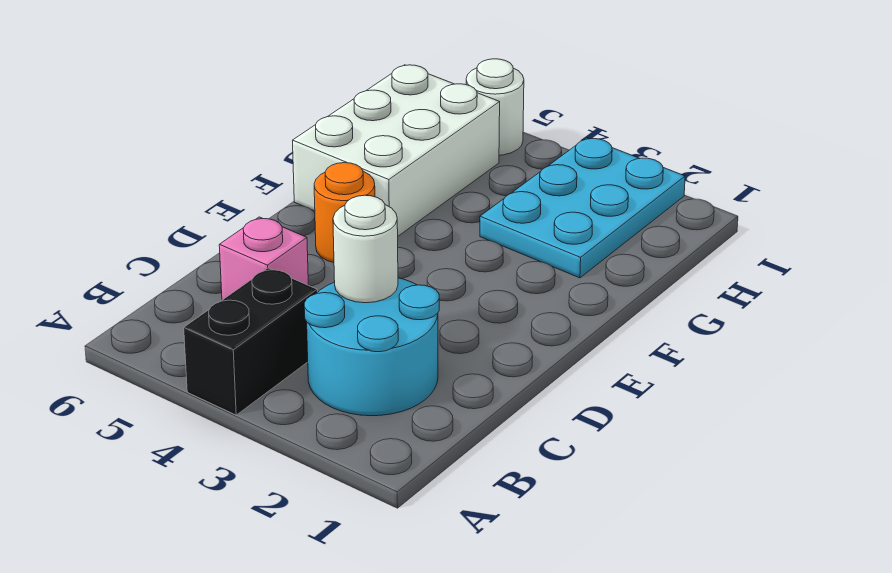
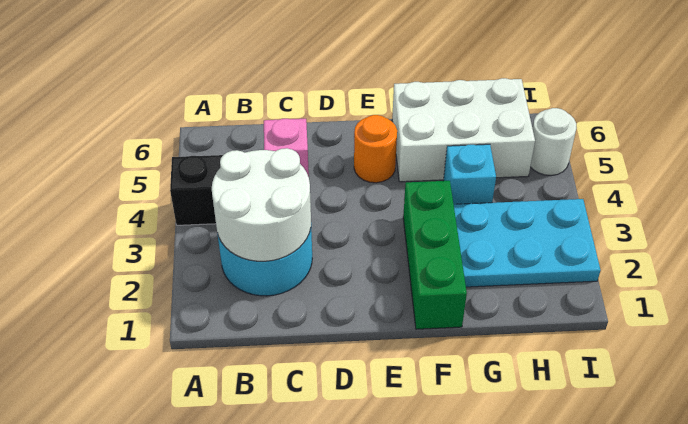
white 1x1 round brick [333,195,398,303] -> white 2x2 round brick [212,148,311,261]
none -> green 1x3 brick [403,181,467,329]
none -> cyan 1x1 brick [443,144,496,204]

